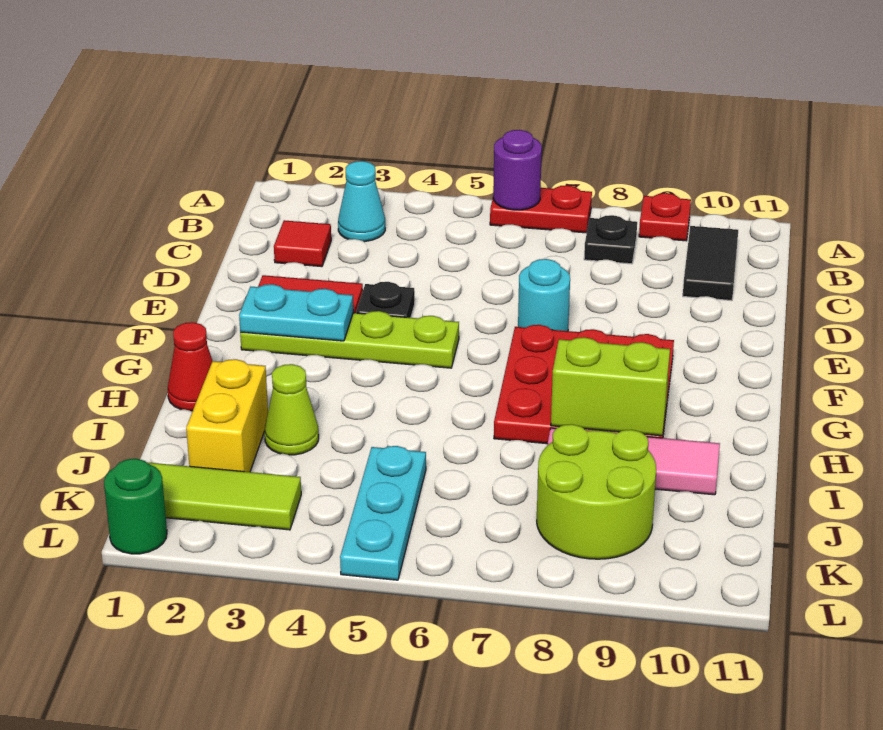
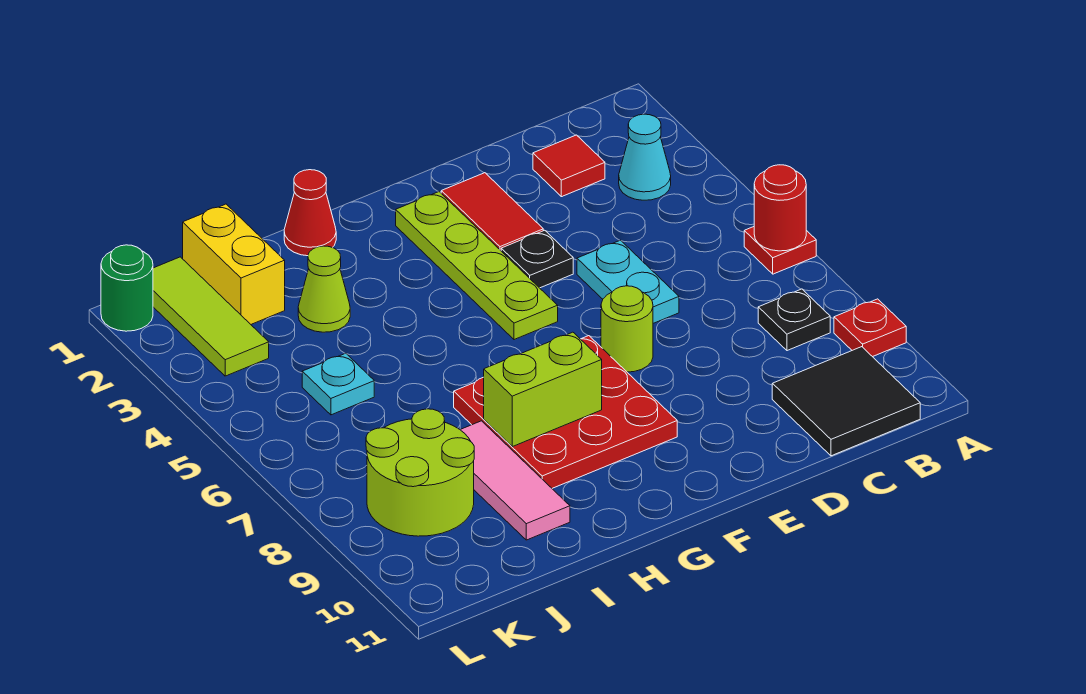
red 1x2 plate [490,185,592,233] -> red 1x1 plate [744,227,816,274]
purple 1x1 round brick [493,130,542,210] -> red 1x1 round brick [754,165,806,251]
black 1x2 tile [683,226,738,301] -> black 2x2 tile [772,347,920,456]
cyan 1x1 round brick [518,259,570,331] -> lime 1x1 round brick [601,286,653,372]
cyan 1x2 plate [239,284,354,341] -> cyan 1x2 plate moved to [577,240,679,323]
lime 1x2 brick [551,337,670,436] -> lime 1x2 brick turned to [484,332,602,447]
yellow 1x2 brick [186,359,268,472] -> yellow 1x2 brick turned to [183,204,285,324]
cyan 1x3 plate [340,446,426,580] -> cyan 1x1 plate [302,353,374,415]

